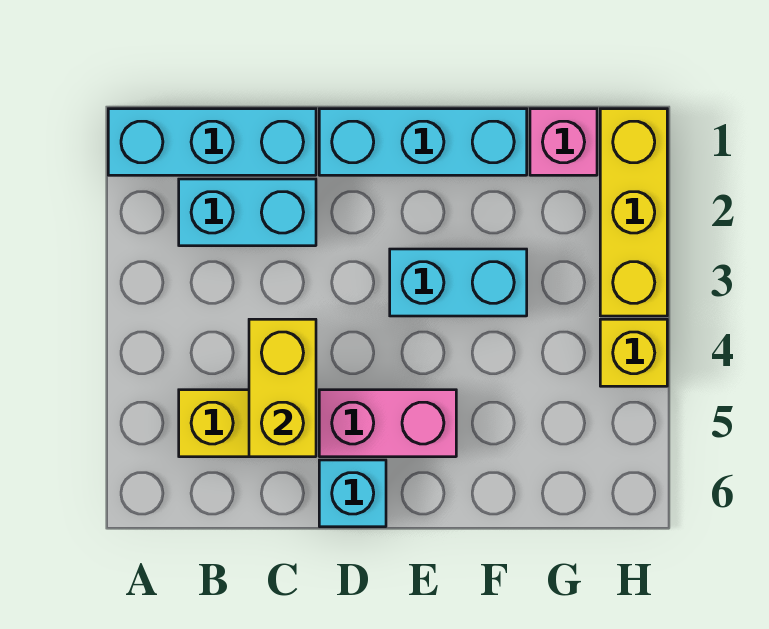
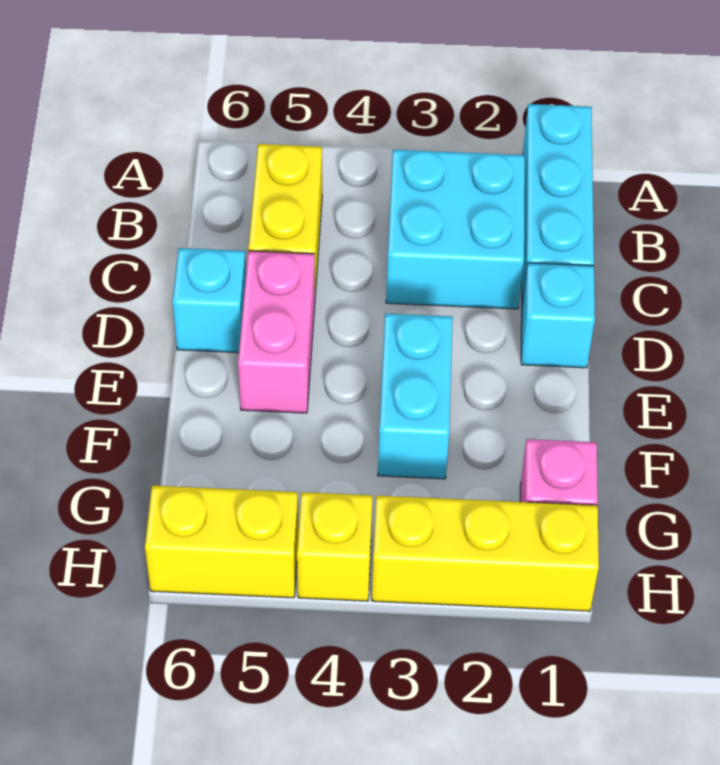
cyan 1x2 brick [179,179,316,246] -> cyan 2x2 brick [386,150,525,309]
yellow 1x2 brick [249,319,316,457] -> yellow 1x2 brick moved to [145,486,299,598]
cyan 1x3 brick [319,109,527,175] -> cyan 1x1 brick [521,263,595,368]

